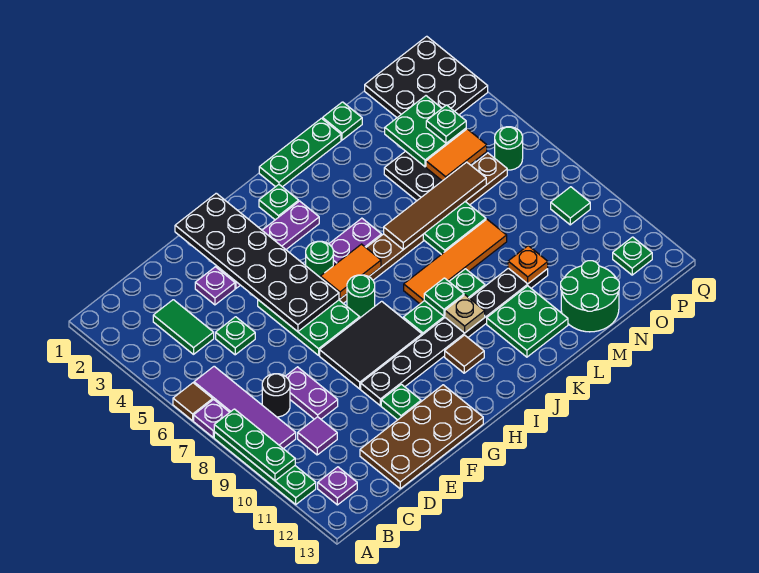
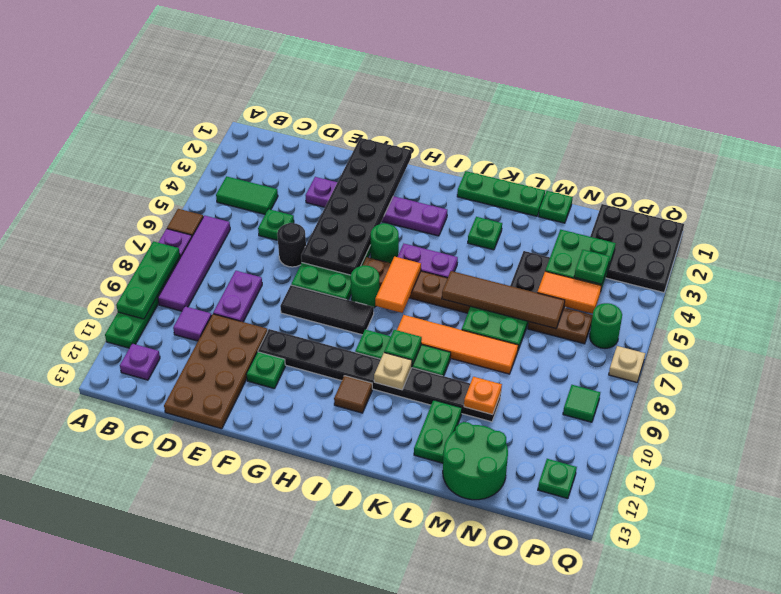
green 1x2 tile [153,300,214,354] -> green 1x2 tile turned to [216,176,278,214]
black 1x1 round brick [262,374,290,417] -> black 1x1 round brick moved to [277,223,306,267]
brown 2x4 plate [360,385,483,489] -> brown 2x4 plate turned to [164,314,268,429]
black 2x3 tile [320,301,422,389] -> black 1x3 tile [280,285,374,335]
orange 1x2 tile [320,244,381,299] -> orange 1x2 tile turned to [375,257,421,313]
green 1x1 plate [259,185,299,220] -> green 1x1 plate moved to [468,217,502,250]
green 2x2 plate [487,286,568,357] -> green 1x2 plate [414,400,462,463]
none -> tan 1x1 plate [609,346,645,382]

